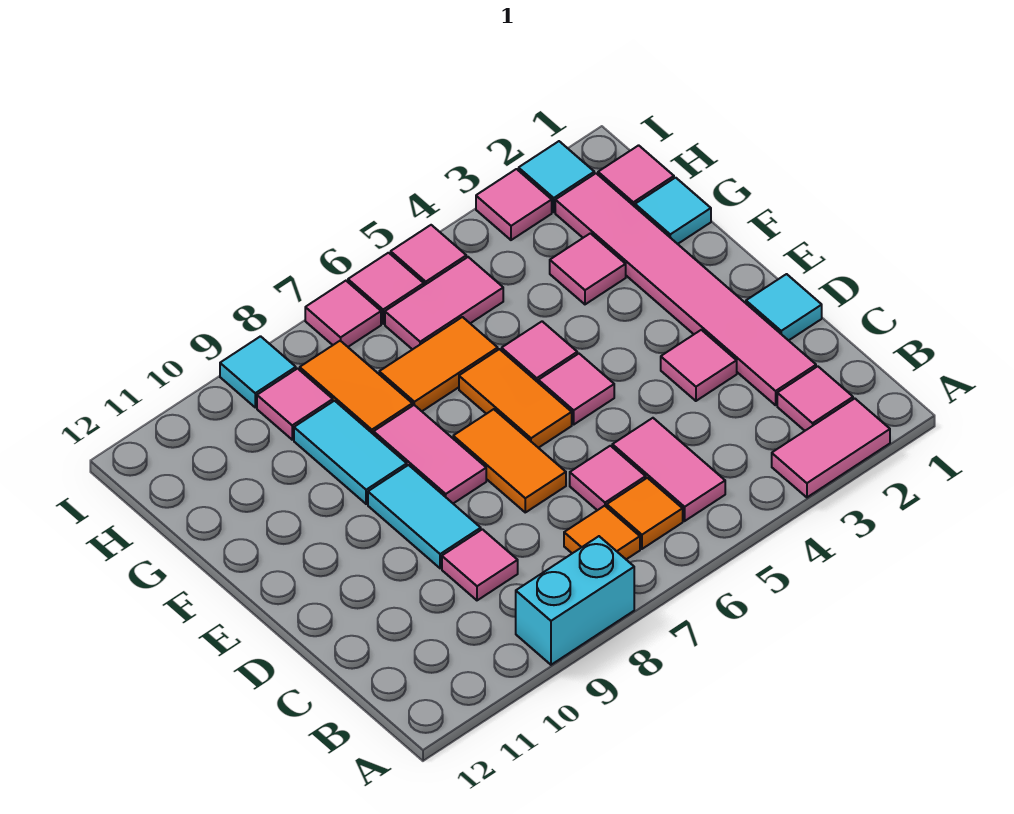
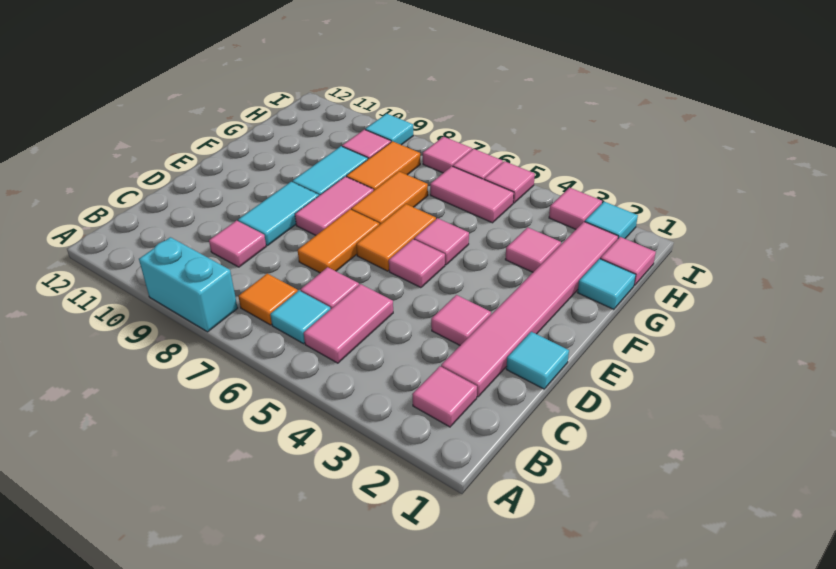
pink 1x2 tile [772,399,890,497] -> none
orange 1x1 tile [607,478,683,549] -> cyan 1x1 tile [270,291,331,344]
orange 1x2 tile [379,317,498,411] -> orange 1x2 tile turned to [351,171,428,225]

